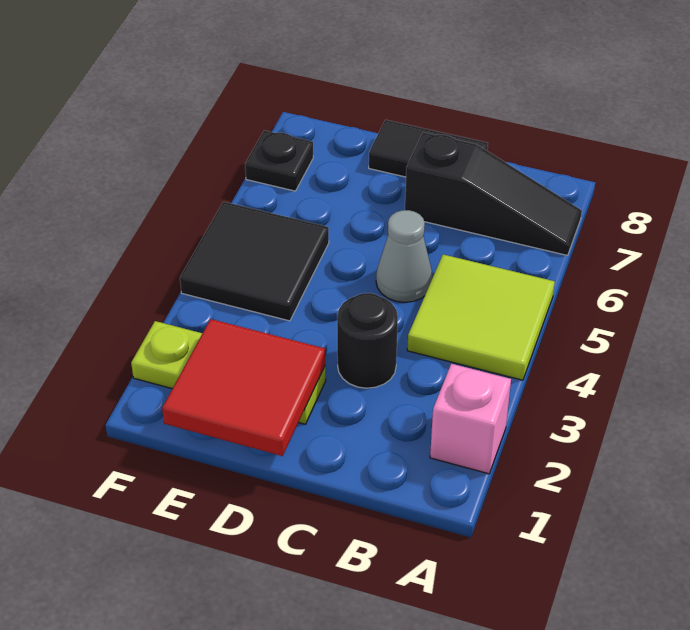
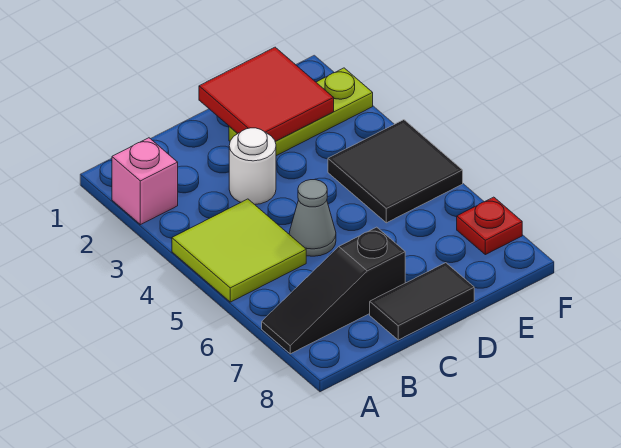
black 1x1 round brick [337,293,398,388] -> white 1x1 round brick [229,128,276,204]
black 1x1 plate [245,130,313,191] -> red 1x1 plate [457,197,522,255]

